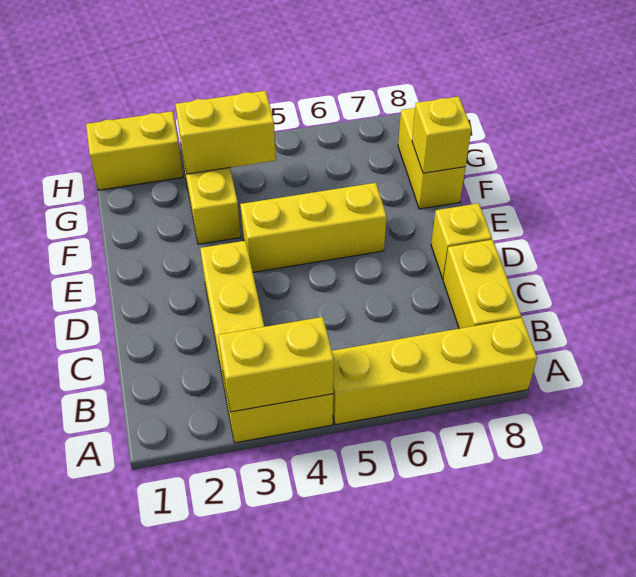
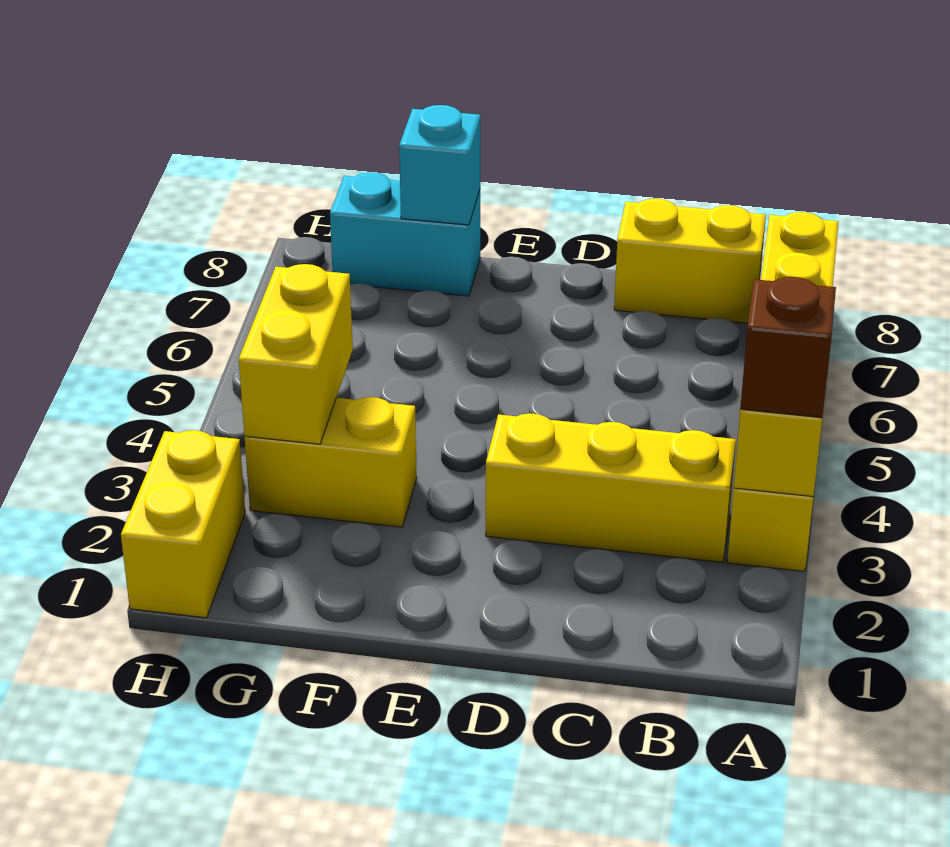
none -> brown 1x1 brick [740,277,836,418]
yellow 1x1 brick [431,203,492,279] -> none
yellow 1x3 brick [240,183,387,272] -> none
yellow 1x2 brick [398,108,465,209] -> cyan 1x2 brick [330,173,480,296]
yellow 1x1 brick [412,96,471,173] -> cyan 1x1 brick [399,105,480,225]

